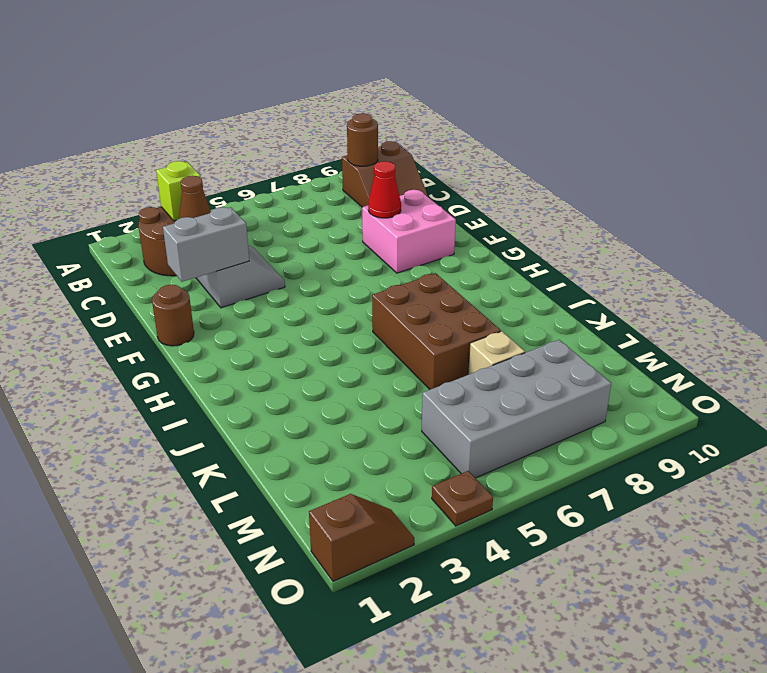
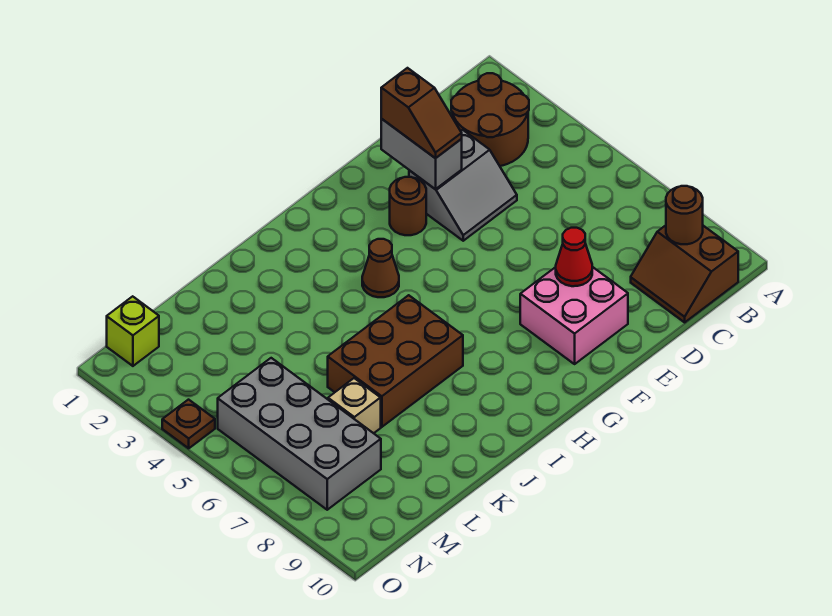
lime 1x1 brick [156,161,201,221] -> lime 1x1 brick moved to [107,296,159,366]
brown 1x1 cone [179,176,211,219] -> brown 1x1 cone moved to [362,239,399,297]
brown 1x1 round brick [152,285,194,346] -> brown 1x1 round brick moved to [390,177,426,235]
brown 1x2 slope [309,494,414,581] -> brown 1x2 slope moved to [381,68,462,158]

